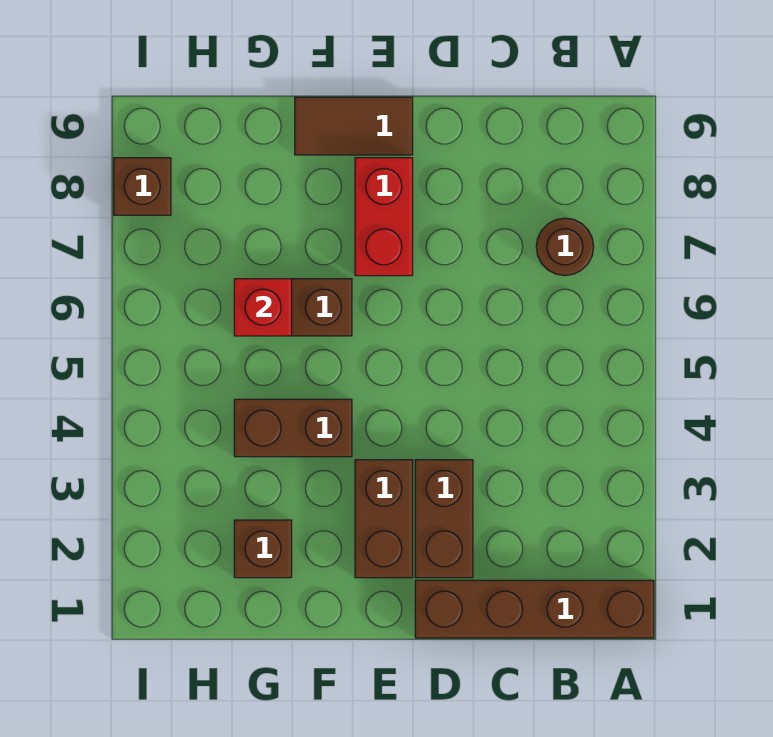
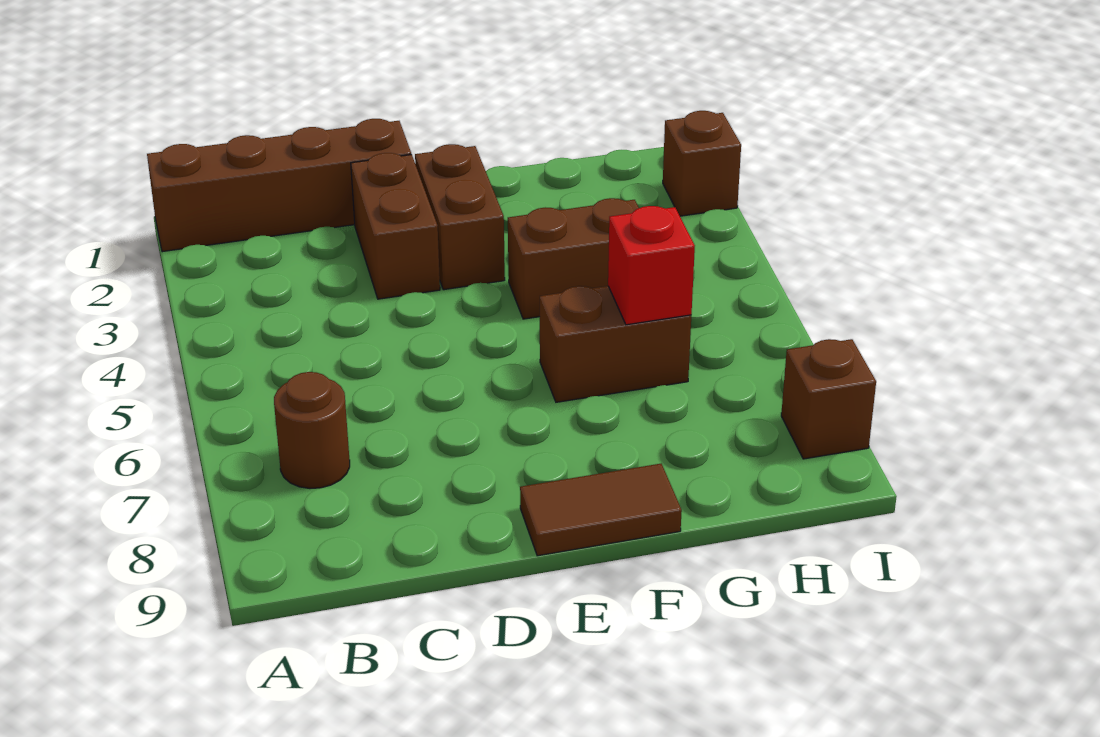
red 1x2 brick [355,158,413,276] -> none
brown 1x1 brick [234,520,292,578] -> brown 1x1 brick moved to [663,111,741,216]

